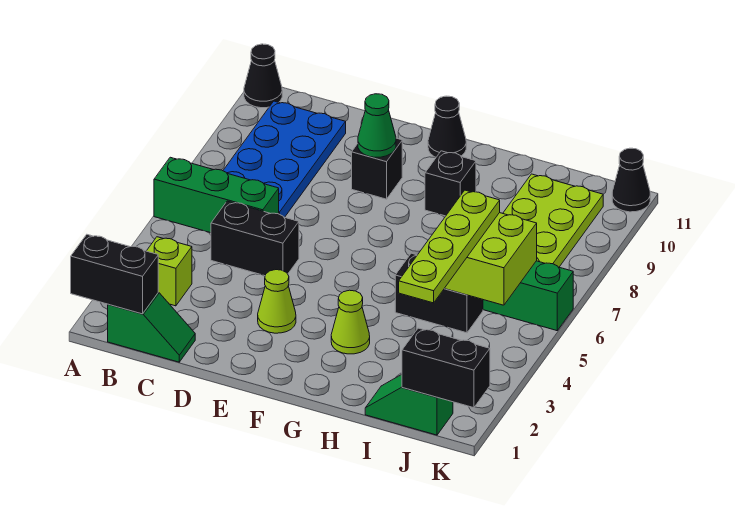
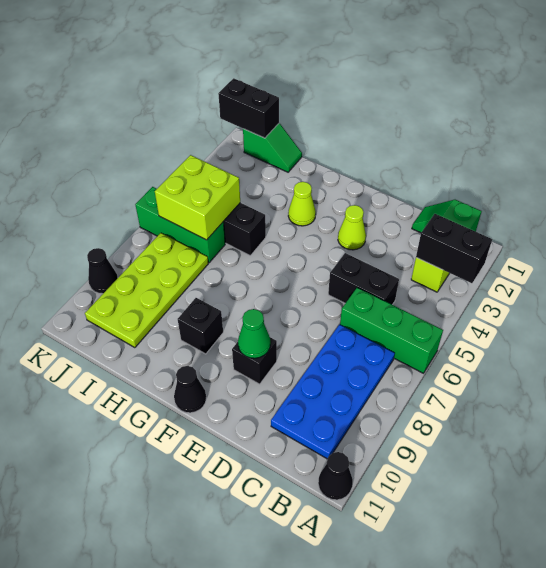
black 1x2 brick [71,235,158,314] -> black 1x2 brick moved to [416,214,492,283]
lime 1x4 plate [399,190,500,303] -> none
black 1x1 cone [612,148,650,212] -> black 1x1 cone moved to [87,248,118,294]

